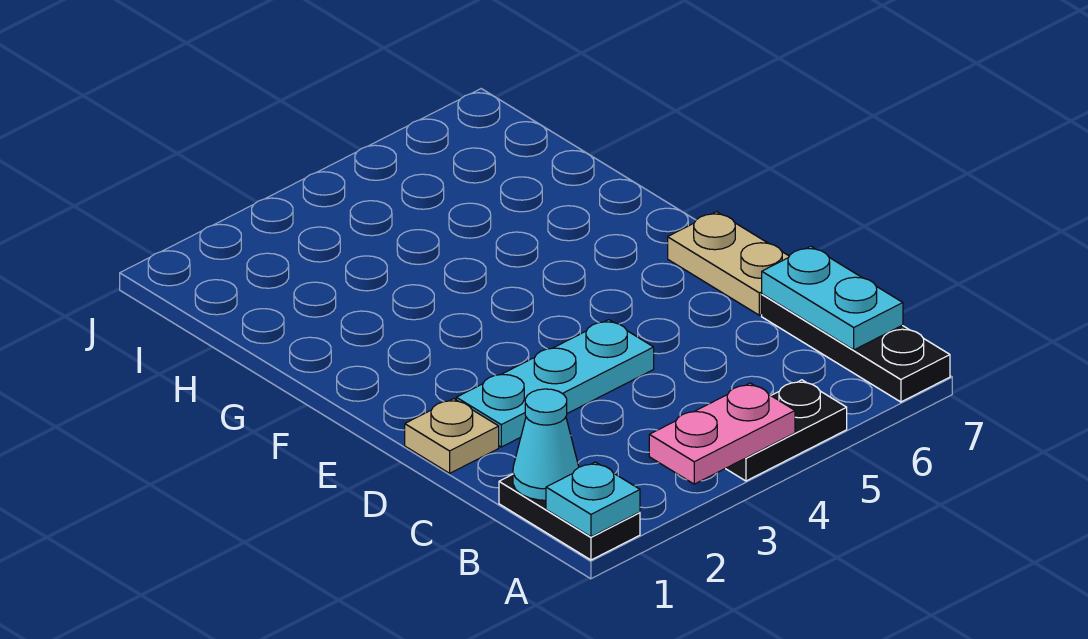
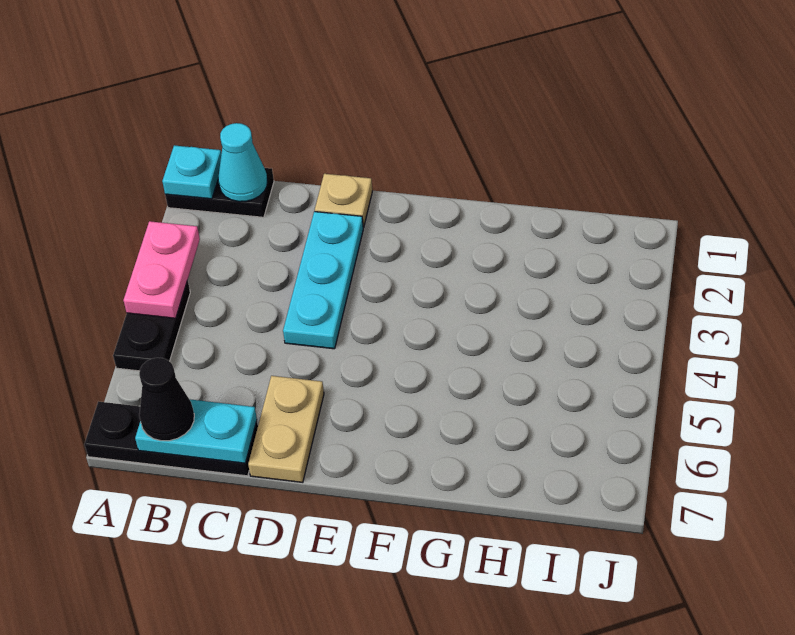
none -> black 1x1 cone [139,358,194,441]
tan 1x2 plate [668,212,789,315] -> tan 1x2 plate turned to [248,376,324,482]

